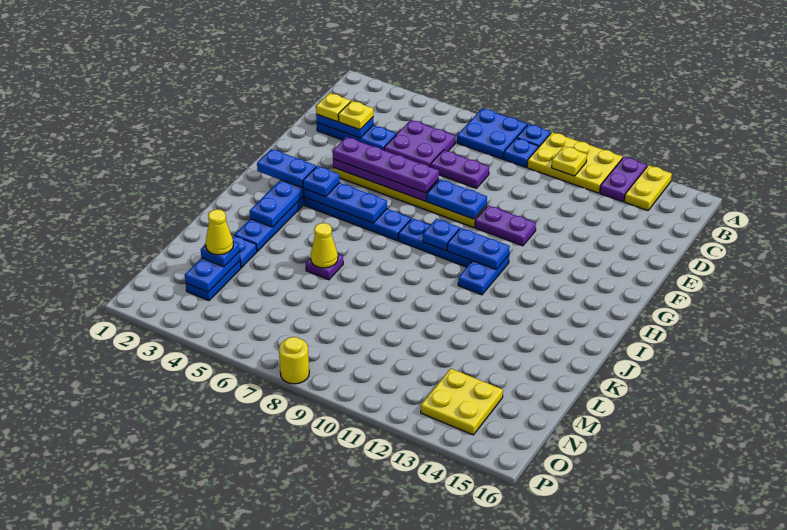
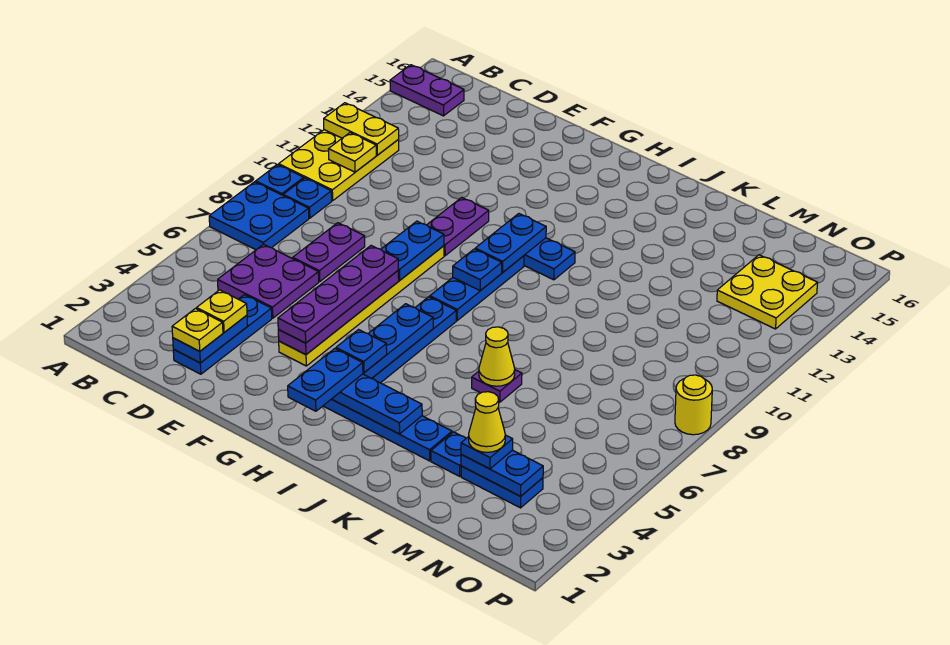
purple 1x2 plate [600,157,647,202] -> purple 1x2 plate moved to [390,65,464,116]
yellow 1x2 plate [625,165,672,211] -> yellow 1x2 plate moved to [324,103,399,155]

